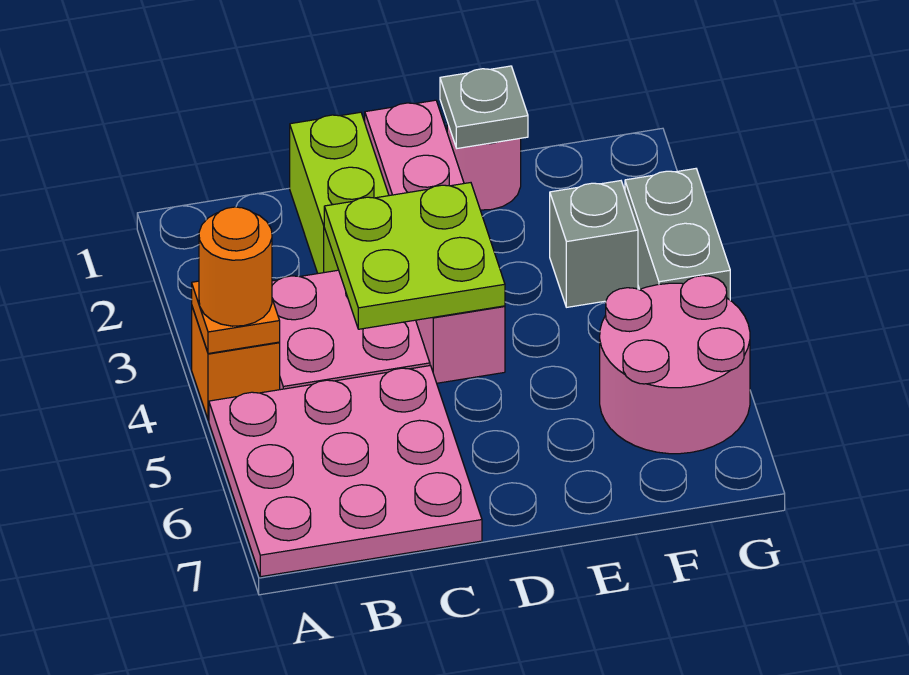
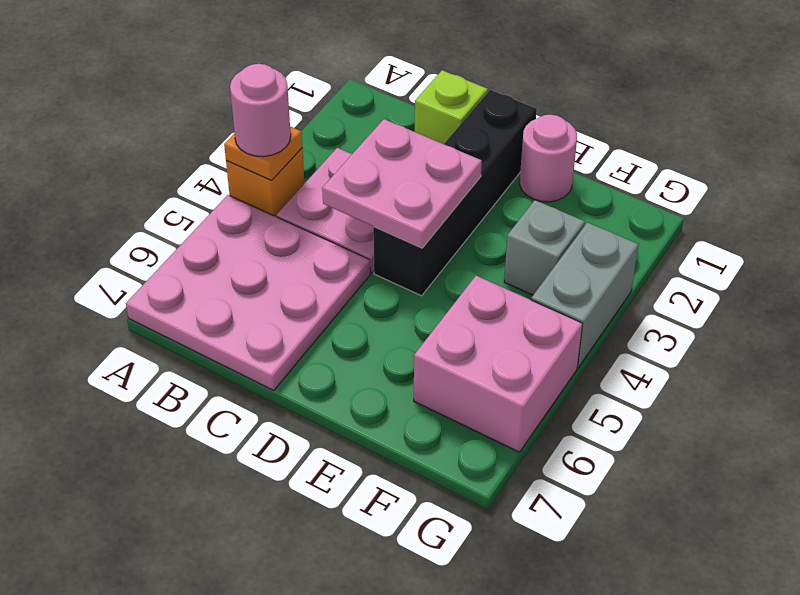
orange 1x1 round brick [199,207,272,326] -> pink 1x1 round brick [230,64,291,157]
lime 1x2 brick [290,112,389,273] -> lime 1x1 brick [415,70,488,144]
lime 2x2 plate [324,183,505,329] -> pink 2x2 plate [322,119,482,248]
pink 1x4 brick [365,100,505,383] -> black 1x4 brick [373,90,537,296]
grey 1x1 plate [440,66,528,148] -> none
pink 2x2 round brick [600,276,750,454] -> pink 2x2 brick [414,276,582,452]

